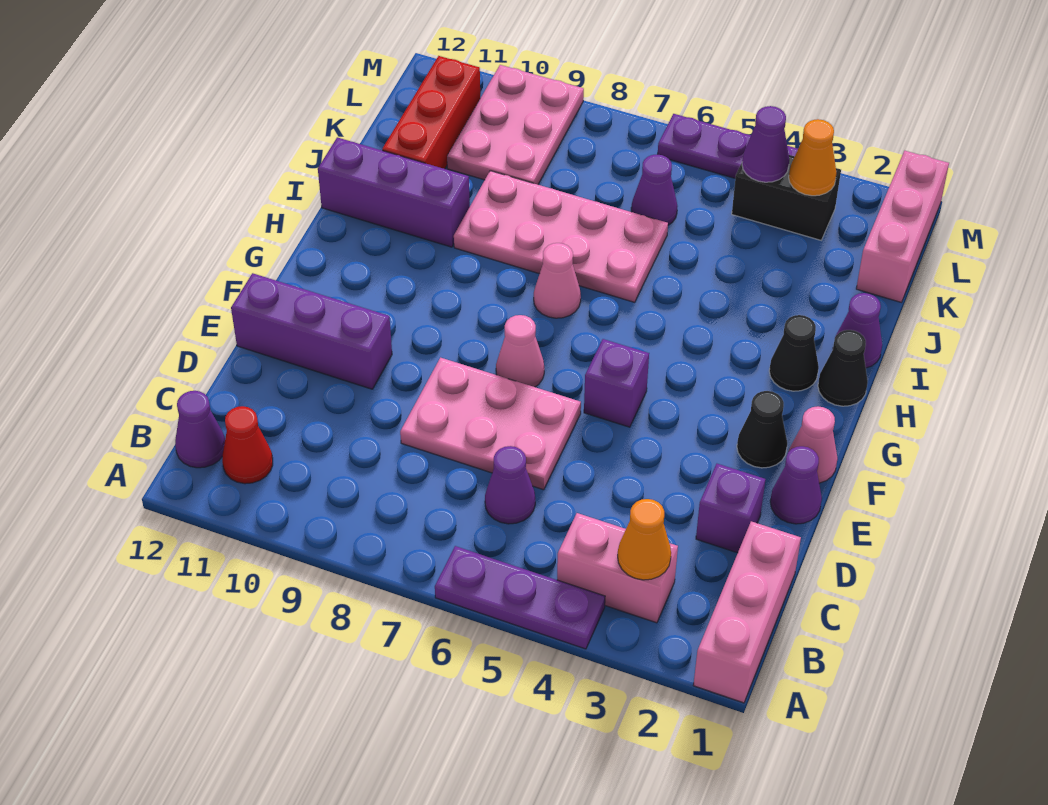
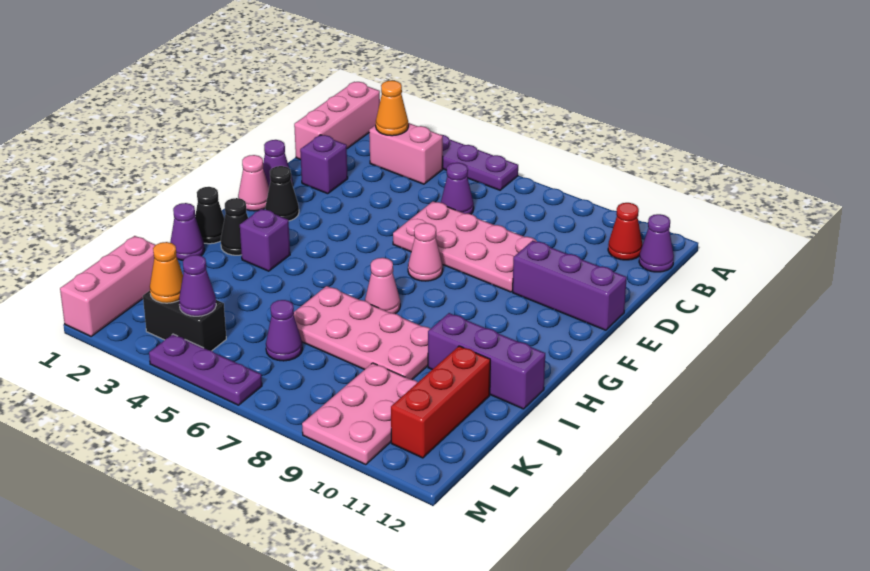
pink 2x3 plate [400,358,581,490] -> pink 2x4 plate [393,201,550,292]
purple 1x1 brick [584,339,649,427] -> purple 1x1 brick moved to [240,209,290,271]

